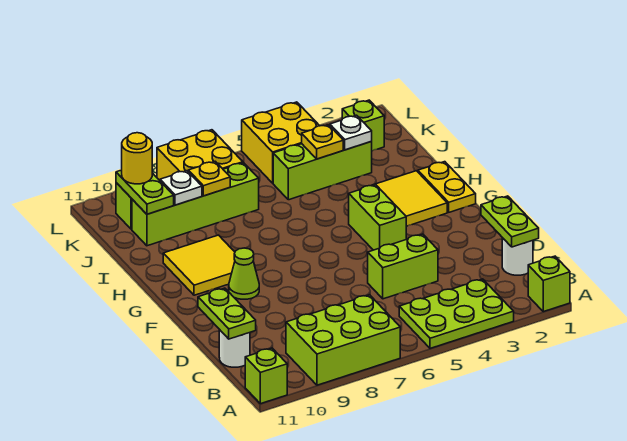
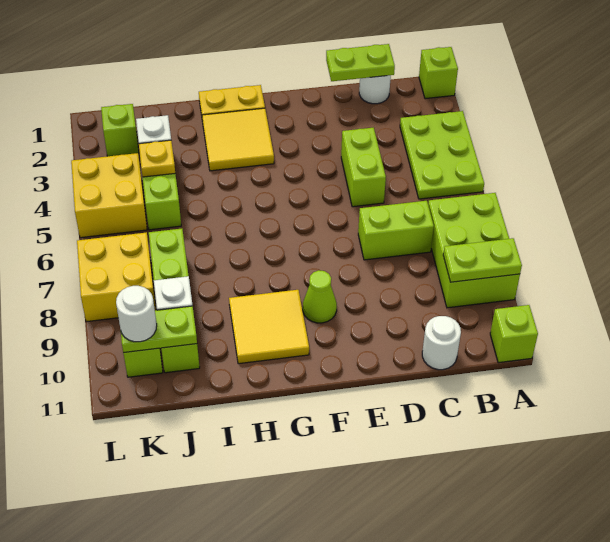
lime 1x2 plate [198,288,256,339] -> lime 1x2 plate moved to [443,238,522,282]
lime 1x2 brick [349,185,406,250] -> lime 1x2 brick moved to [358,201,434,260]
yellow 1x1 plate [188,161,230,196] -> none
yellow 1x1 round brick [122,133,152,184] -> white 1x1 round brick [116,286,157,342]

